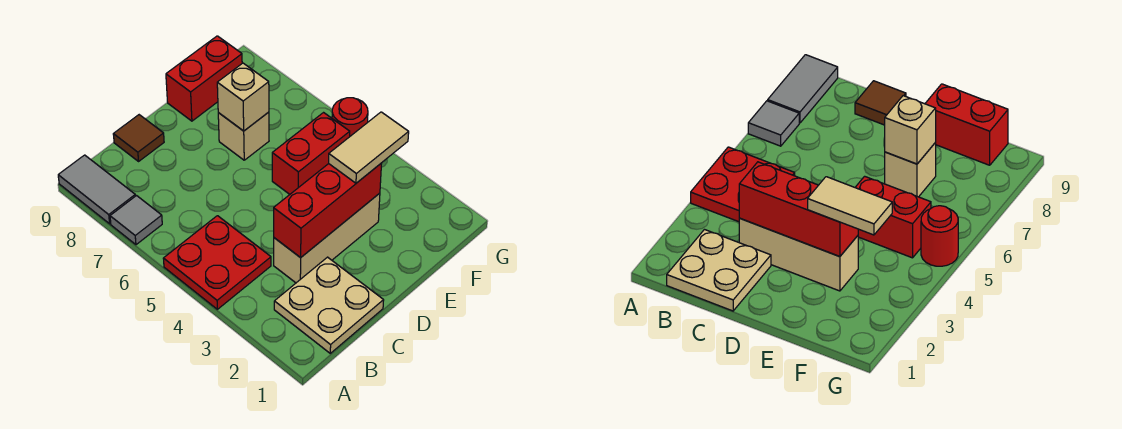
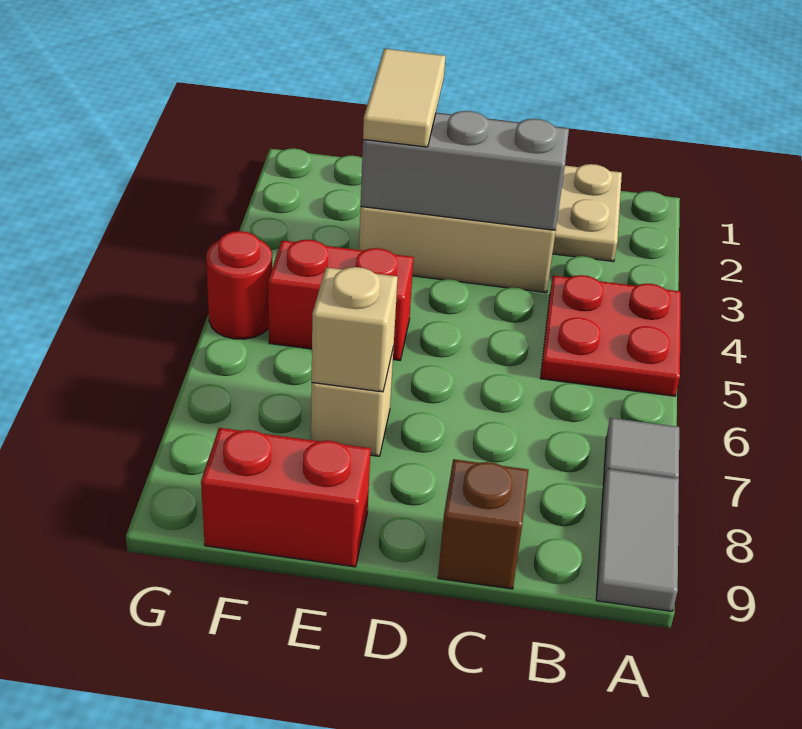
red 1x3 brick [274,163,382,258] -> grey 1x3 brick [361,111,569,230]
brown 1x1 tile [113,115,164,161] -> brown 1x1 brick [438,459,528,589]
tan 1x2 tile [329,112,409,183] -> tan 1x2 tile turned to [363,49,446,147]

